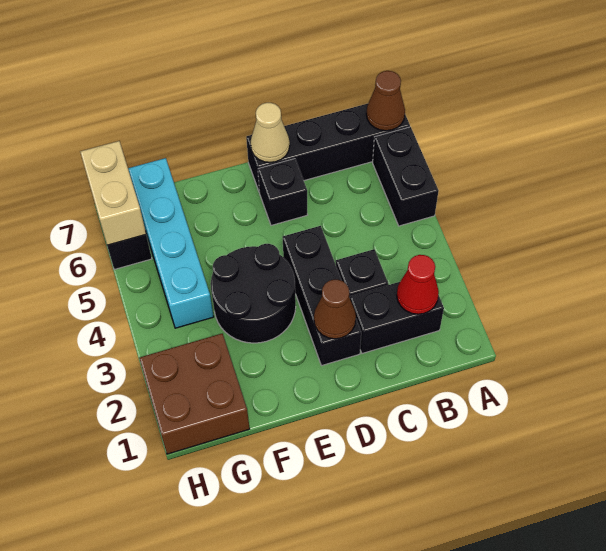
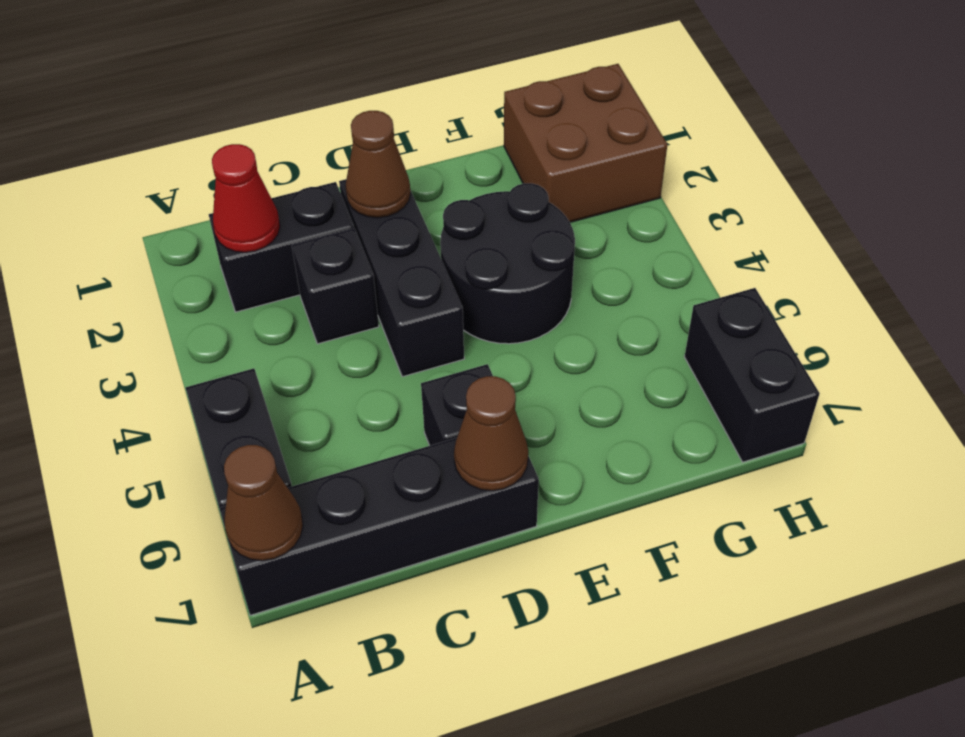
tan 1x1 cone [251,103,290,163] -> brown 1x1 cone [454,376,528,491]
cyan 1x4 brick [128,158,214,328] -> none
tan 1x2 brick [80,141,146,245] -> none

